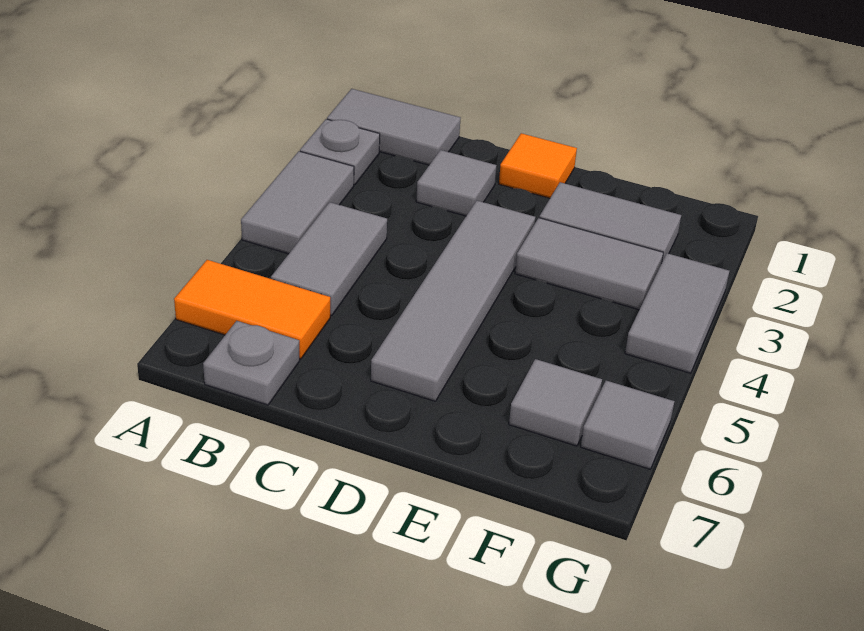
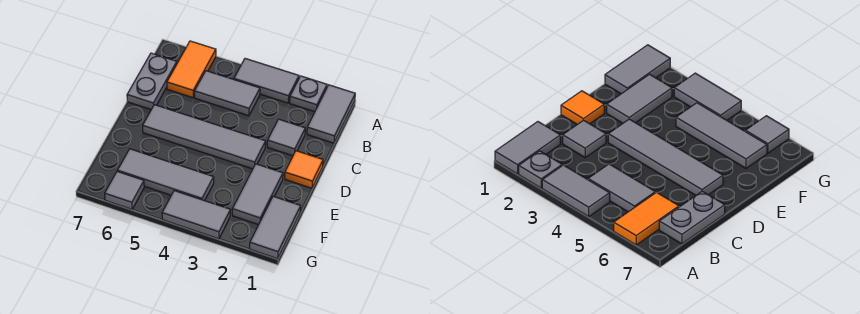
grey 1x1 plate [203,321,300,405] -> grey 1x2 plate [127,53,177,109]
grey 1x2 tile [515,218,663,310] -> grey 1x2 tile moved to [250,196,301,259]
grey 1x1 tile [509,359,602,446] -> grey 1x3 tile [118,149,214,201]

